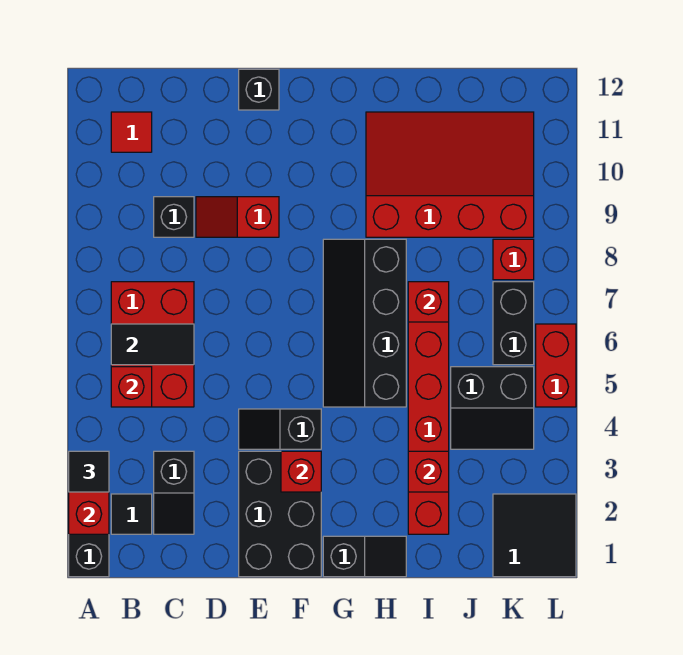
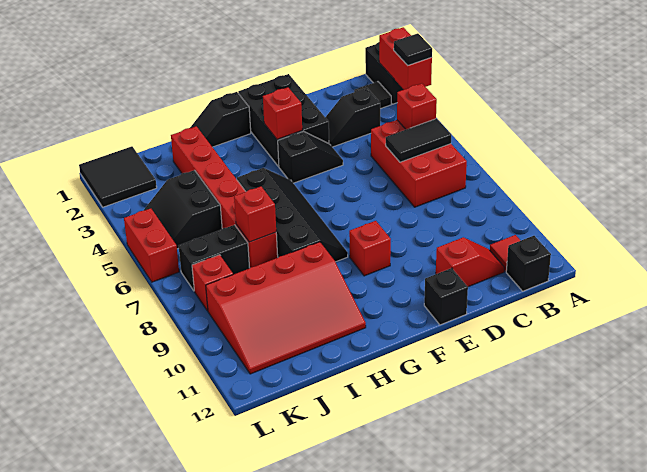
black 1x2 slope [154,451,194,534] -> black 1x2 slope turned to [325,88,380,147]
black 1x1 brick [154,197,194,237] -> black 1x1 brick moved to [506,236,551,291]
red 1x2 slope [196,197,279,237] -> red 1x2 slope moved to [436,237,505,287]
red 1x1 brick [408,451,449,492] -> red 1x1 brick moved to [349,221,391,276]
black 2x2 slope [451,367,534,449] -> black 2x2 slope turned to [143,170,222,249]
black 1x2 brick [493,282,534,365] -> black 1x2 brick turned to [179,225,250,291]

